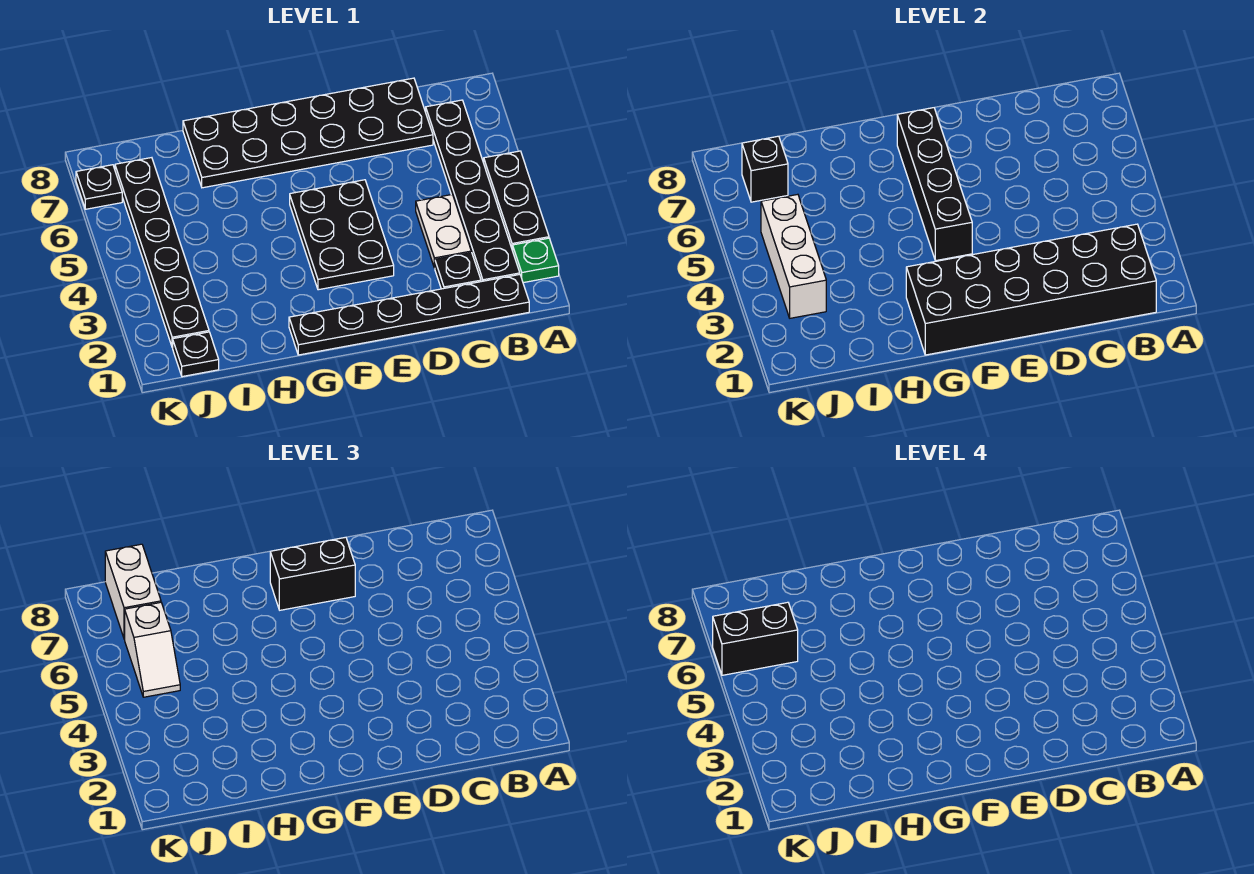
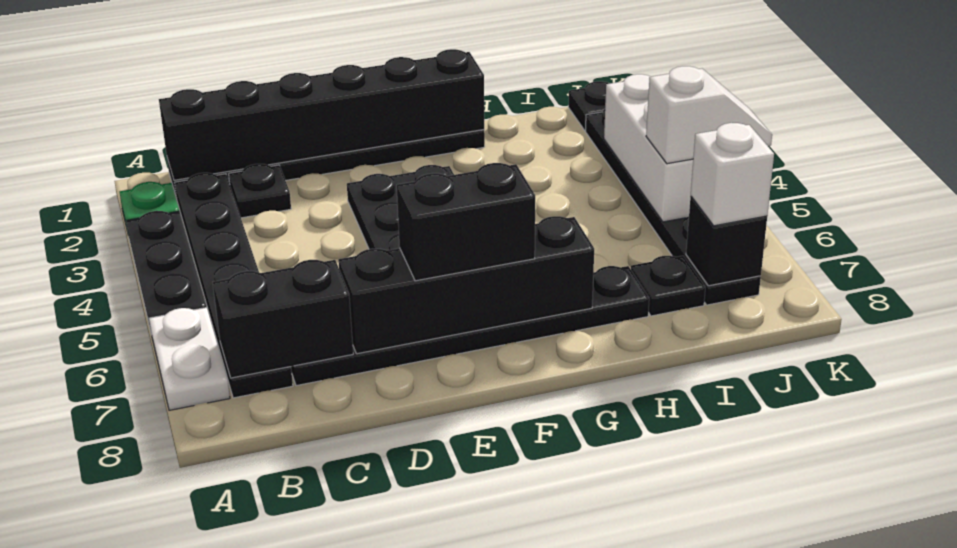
black 2x6 brick [906,224,1156,355] -> black 1x6 brick [159,49,484,180]
white 1x2 plate [416,195,471,268] -> white 1x2 plate moved to [149,308,230,410]
black 2x6 plate [183,78,433,188] -> black 1x6 plate [291,266,649,386]
black 1x4 brick [897,108,972,261] -> black 1x4 brick turned to [338,216,594,354]
white 1x2 slope [125,602,180,697] -> white 1x2 slope turned to [646,66,772,164]
black 1x2 brick [713,602,798,675] -> black 1x2 brick moved to [213,260,353,378]
white 1x2 brick [105,544,161,639] -> white 1x1 brick [691,123,774,226]
black 1x1 plate [76,165,122,209] -> black 1x1 plate moved to [631,256,705,316]

